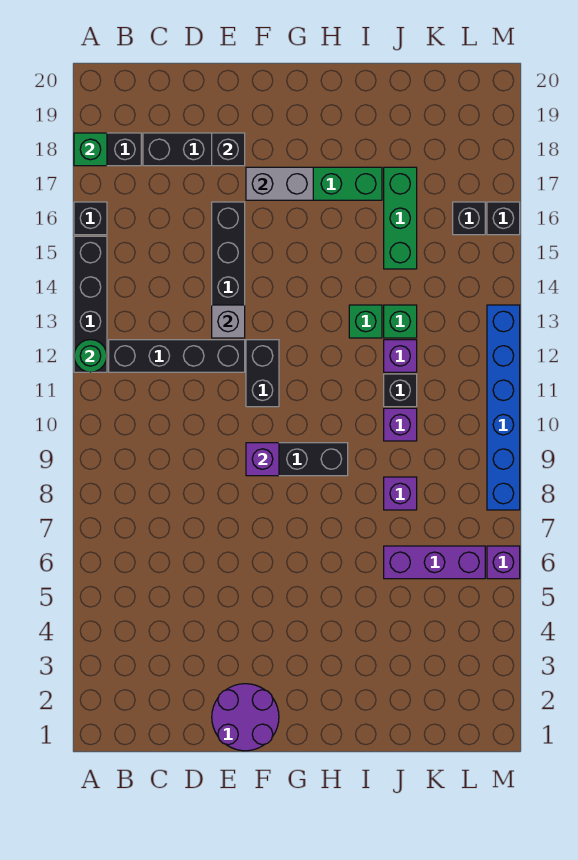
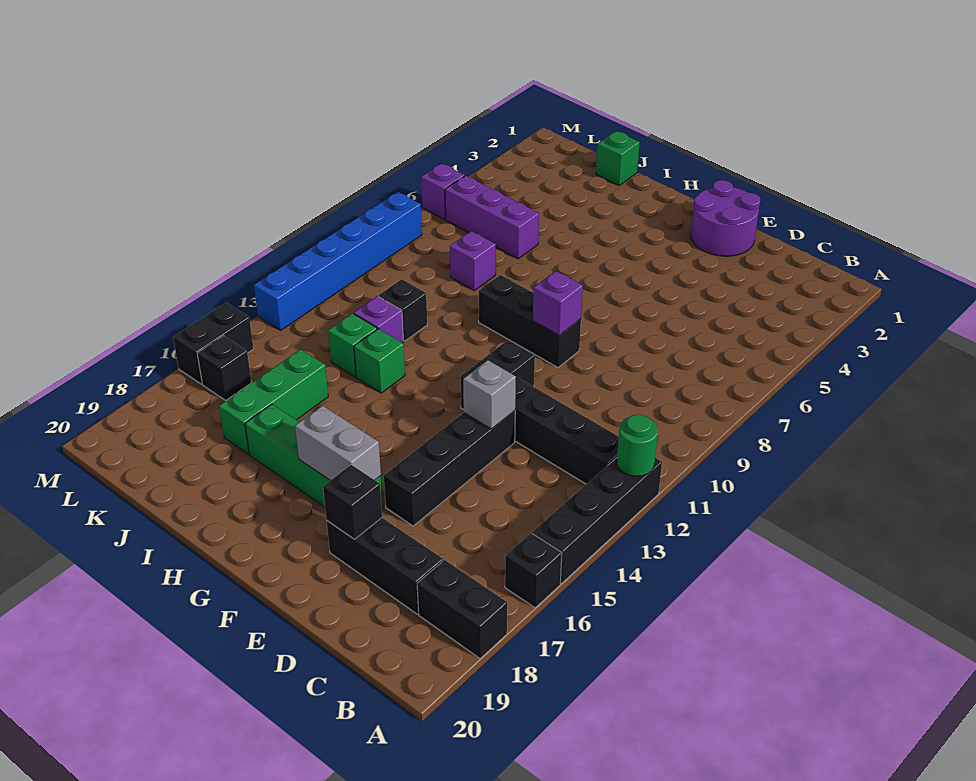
green 1x1 brick [74,133,107,166] -> green 1x1 brick moved to [596,131,640,185]
purple 1x1 brick [384,408,417,441] -> none
black 1x1 brick [487,202,520,235] -> black 1x2 brick [173,303,254,384]

